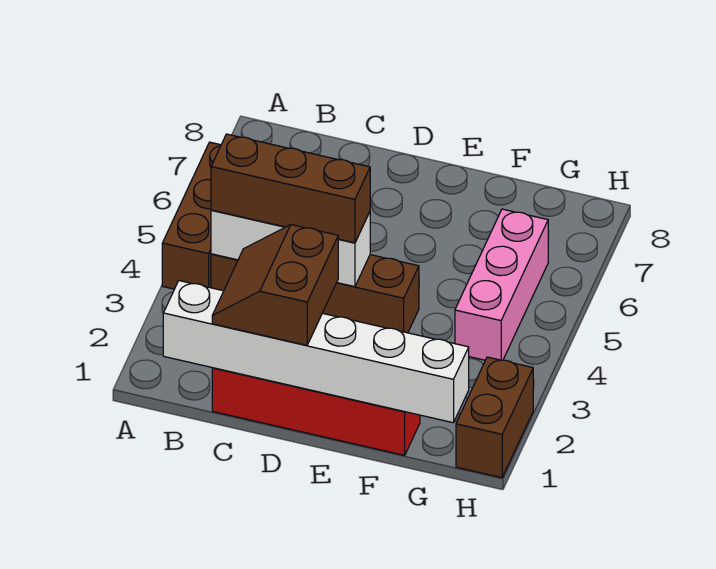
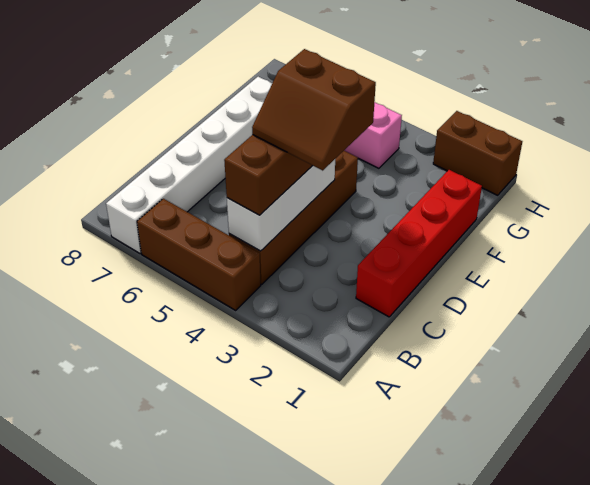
white 1x6 brick [163,281,469,423] -> white 1x6 brick moved to [106,77,272,254]
brown 2x2 slope [212,225,338,345] -> brown 2x2 slope moved to [252,49,376,170]

